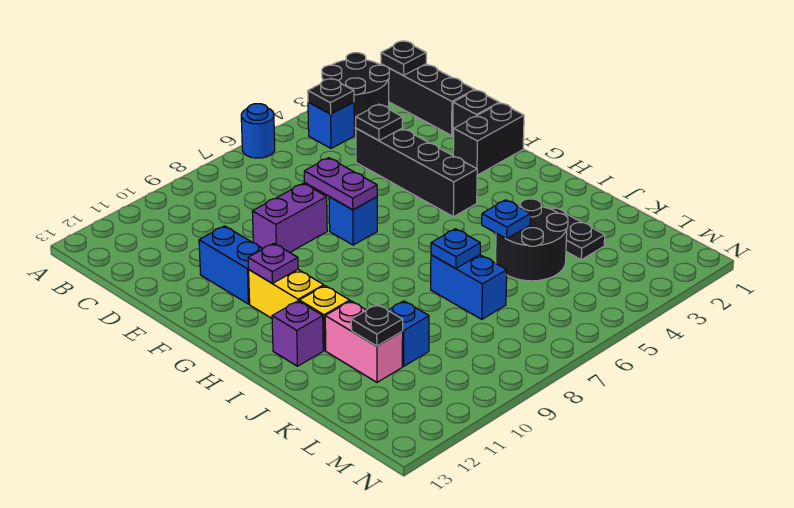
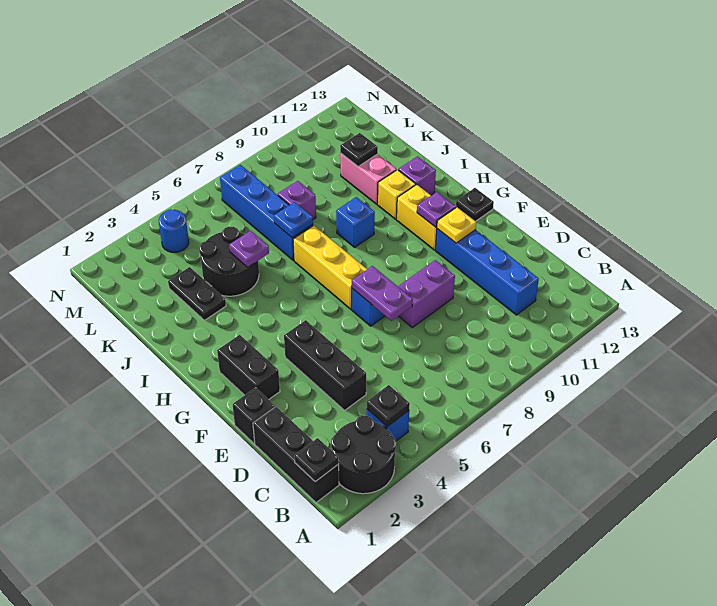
blue 1x1 round brick [241,104,275,158] -> blue 1x1 round brick moved to [159,210,189,252]
black 1x4 brick [356,128,477,217] -> black 1x3 brick [284,320,366,410]
black 1x1 plate [356,104,402,141] -> black 1x1 plate moved to [456,188,494,221]
blue 1x2 brick [199,226,263,304] -> blue 1x4 brick [436,229,539,315]
black 1x2 brick [453,103,524,175] -> black 1x2 brick turned to [217,335,280,400]
none -> yellow 1x1 plate [437,207,476,243]
none -> yellow 1x3 brick [293,225,367,309]
blue 1x1 plate [482,200,531,239] -> purple 1x1 plate [229,231,269,267]
blue 1x2 brick [431,255,507,319] -> blue 1x4 brick [220,165,313,260]
none -> purple 1x1 brick [278,181,316,219]
blue 1x1 brick [388,301,429,366] -> blue 1x1 brick moved to [336,197,375,247]

